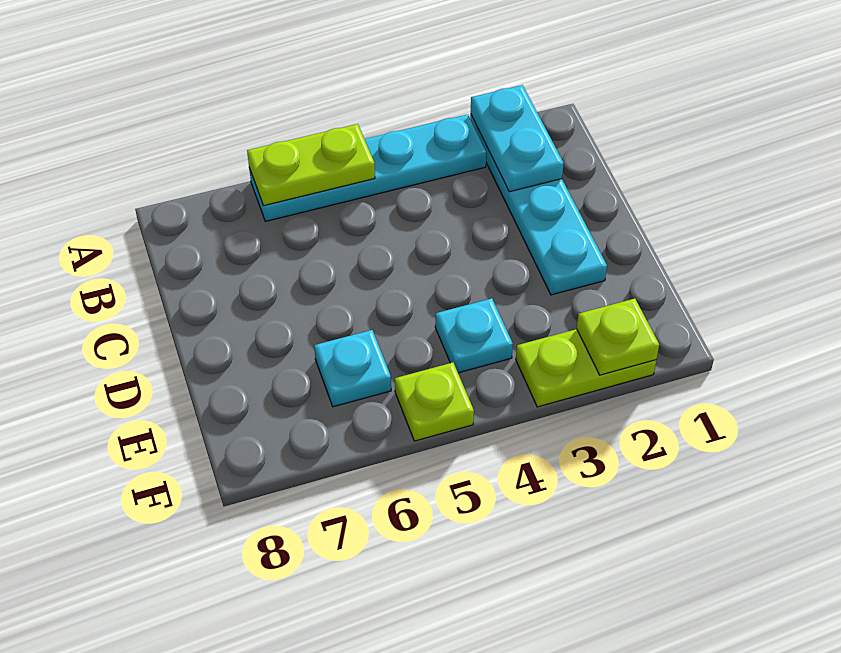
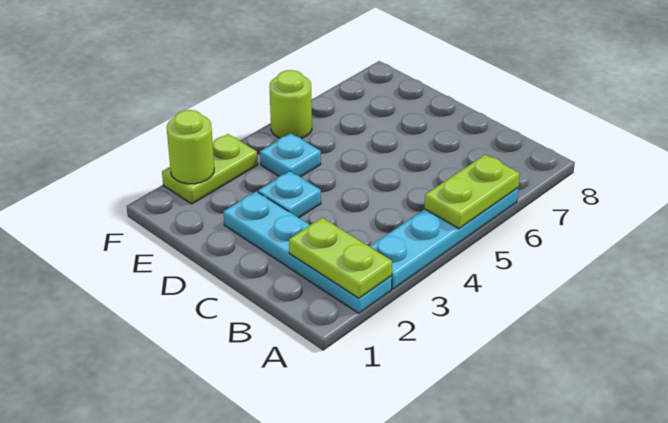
cyan 1x2 plate [471,85,564,192] -> lime 1x2 plate [289,218,392,298]
cyan 1x1 plate [314,330,391,407] -> cyan 1x1 plate moved to [258,171,321,218]
lime 1x1 plate [577,299,659,375] -> lime 1x1 round brick [167,110,214,184]
lime 1x1 plate [395,363,474,441] -> lime 1x1 round brick [269,70,312,139]

